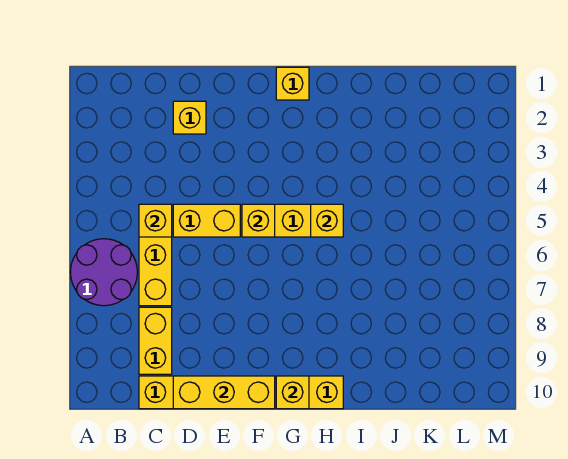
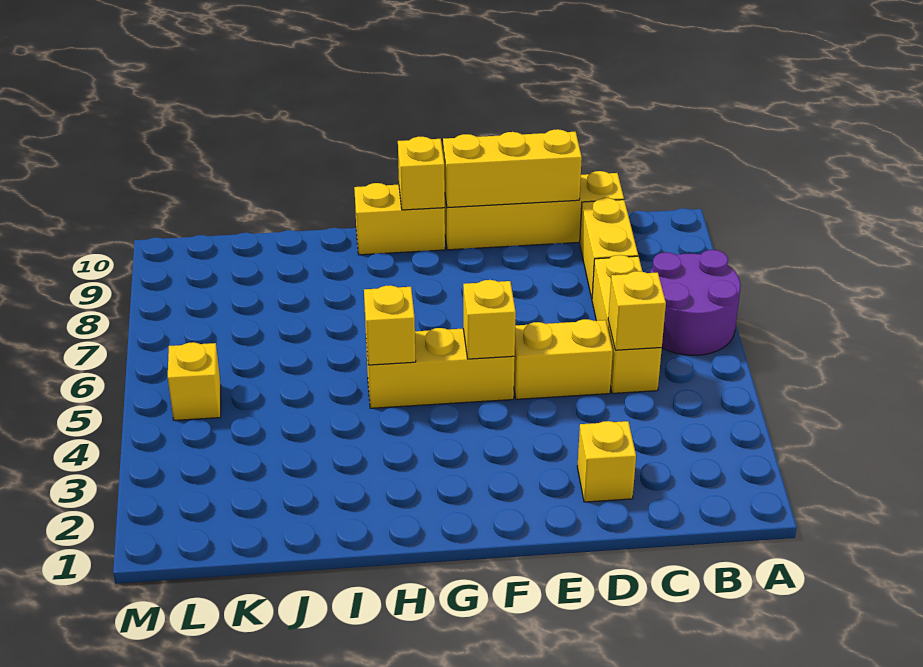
yellow 1x1 brick [276,67,309,100] -> yellow 1x1 brick moved to [168,342,221,420]

